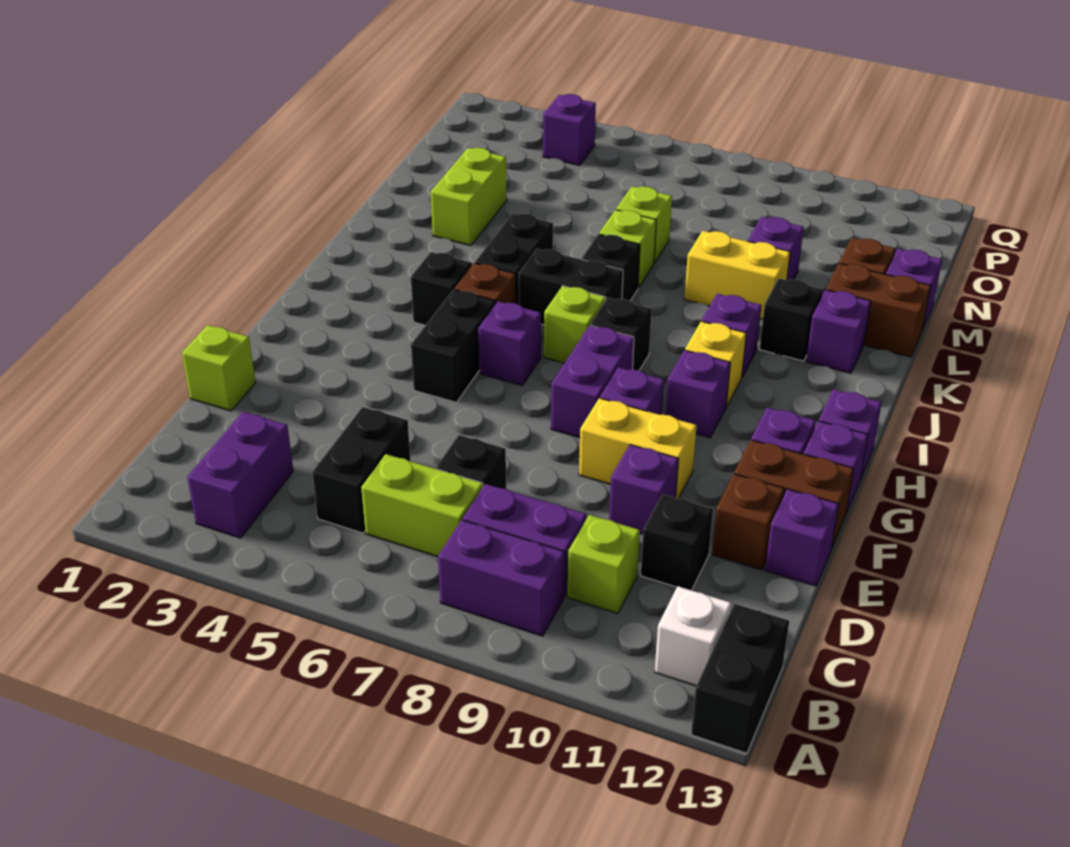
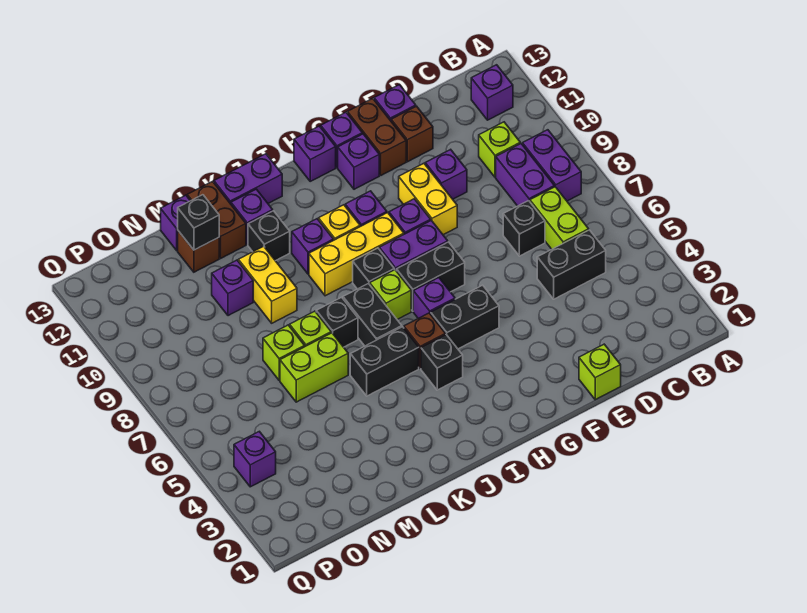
black 1x2 brick [691,604,789,753] -> black 1x2 brick moved to [396,242,465,311]
purple 1x2 brick [187,412,293,538] -> purple 1x2 brick moved to [214,154,282,204]
white 1x1 brick [655,586,731,686] -> purple 1x1 brick [471,65,513,120]
black 1x1 brick [641,494,713,590] -> black 1x1 brick moved to [178,195,219,250]
none -> yellow 1x3 brick [309,213,404,296]
lime 1x2 brick [431,148,507,246] -> lime 1x2 brick moved to [280,333,348,402]

